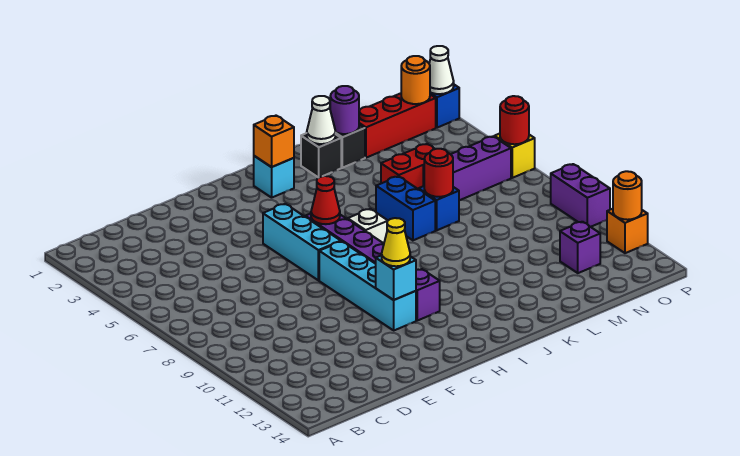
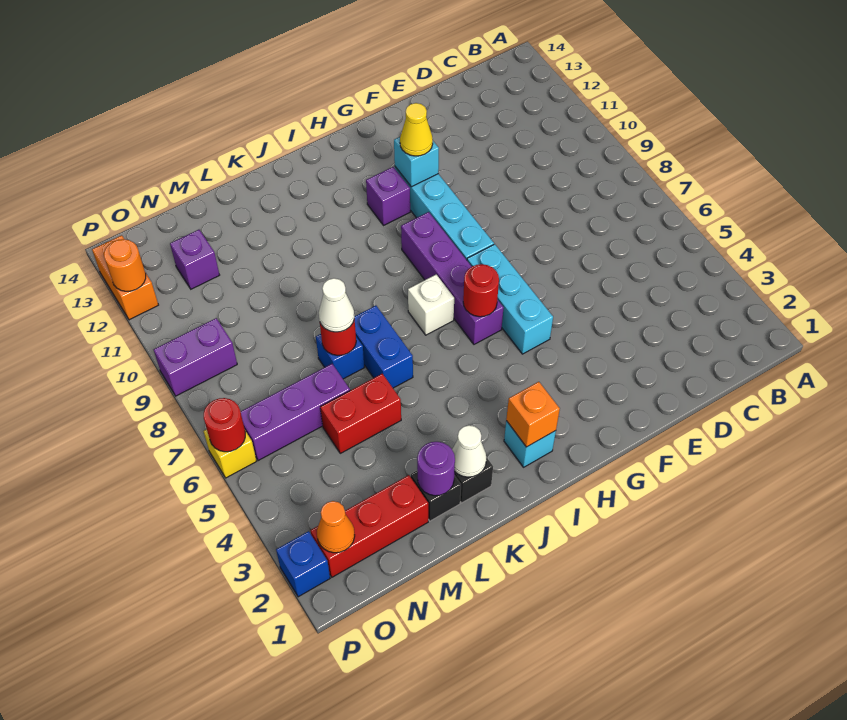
red 1x1 cone [311,176,340,224] -> red 1x1 round brick [463,264,499,317]
orange 1x1 round brick [401,56,430,104] -> orange 1x1 cone [317,501,355,553]
white 1x1 cone [429,46,454,94] -> white 1x1 cone moved to [319,278,354,332]
purple 1x2 brick [551,164,610,227] -> purple 1x2 brick turned to [154,318,237,396]
orange 1x1 brick [607,209,648,253] -> orange 1x2 brick [92,235,158,320]

